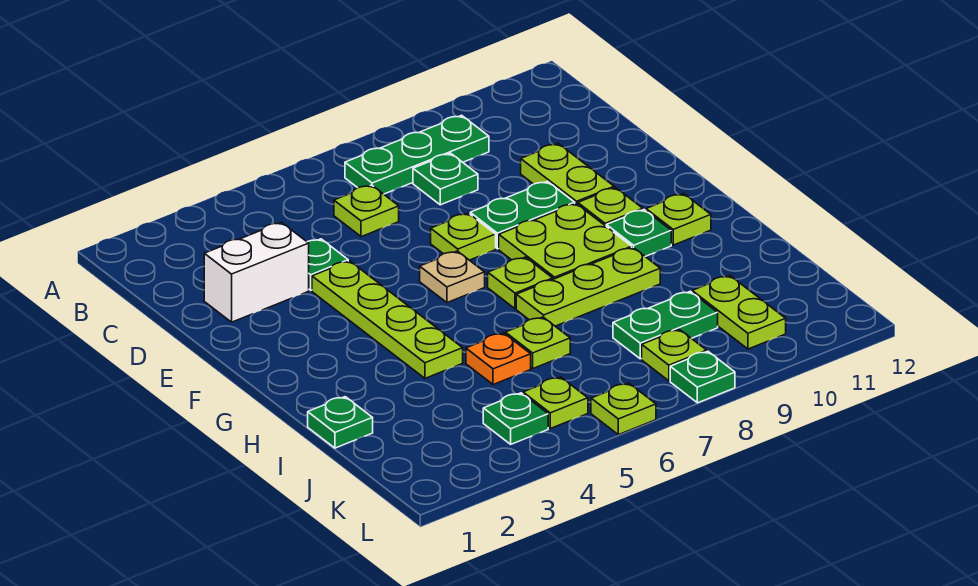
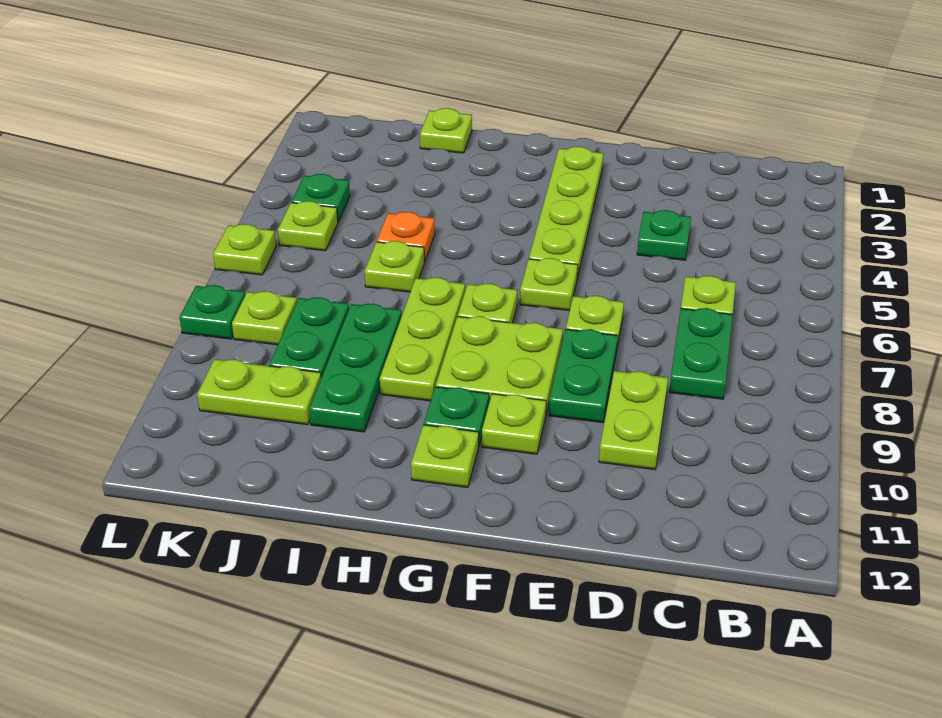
green 1x3 plate [345,115,489,194] -> green 1x3 plate moved to [309,304,402,432]
green 1x1 plate [413,153,478,205] -> green 1x2 plate [669,308,733,399]
white 1x2 brick [204,222,309,322] -> none
lime 1x2 plate [521,143,614,204] -> lime 1x2 plate turned to [599,371,668,470]
lime 1x4 plate [312,261,463,378] -> lime 1x4 plate turned to [529,147,603,278]
tan 1x1 plate [420,251,485,303] -> lime 1x1 plate [520,258,578,311]
green 1x1 plate [308,397,373,448] -> lime 1x1 plate [420,108,472,153]

